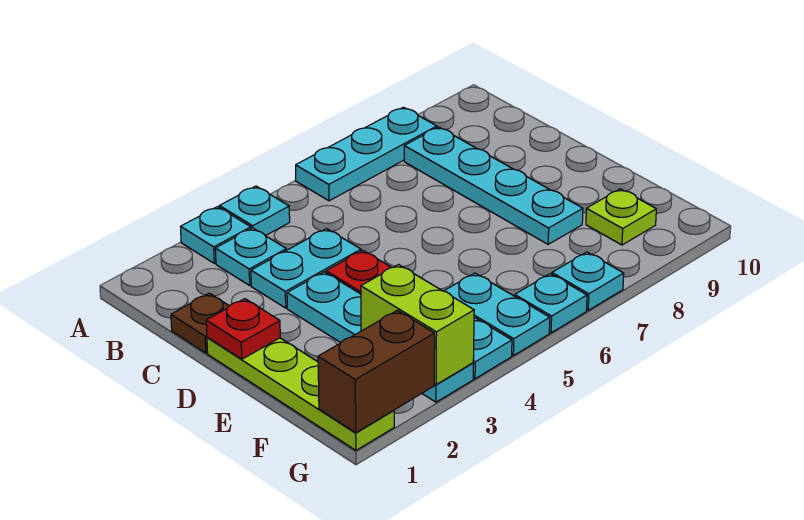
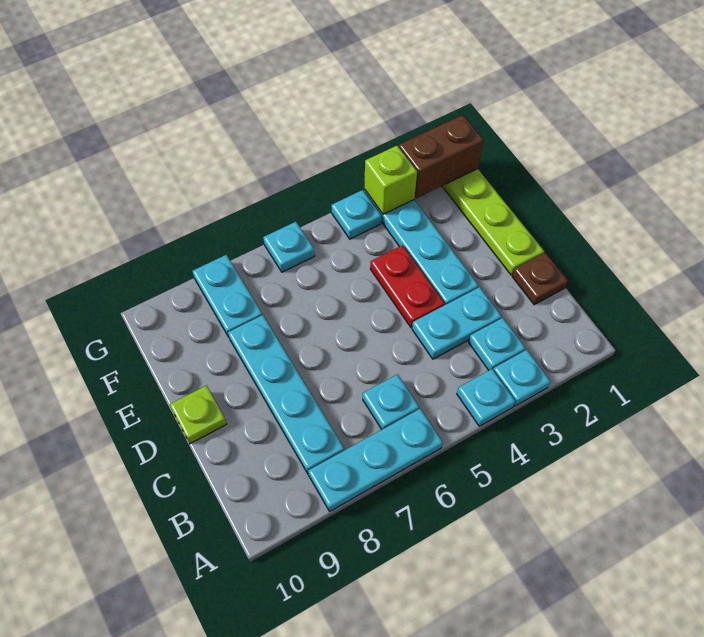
red 1x1 plate [206,299,280,359] -> none
lime 1x2 brick [361,265,474,385] -> lime 1x1 brick [364,146,417,214]
cyan 1x2 plate [445,273,550,355] -> cyan 1x2 plate moved to [192,255,262,337]
lime 1x1 plate [586,189,656,245] -> lime 1x1 plate moved to [170,385,227,444]
cyan 1x1 plate [552,252,624,310] -> cyan 1x1 plate moved to [363,374,419,429]

